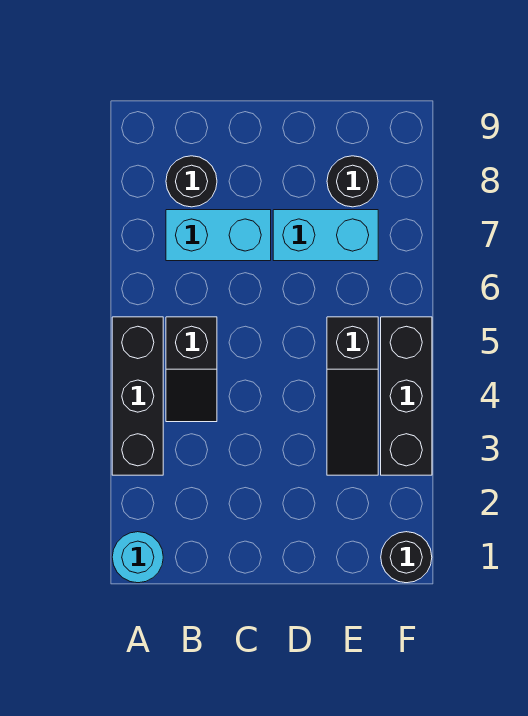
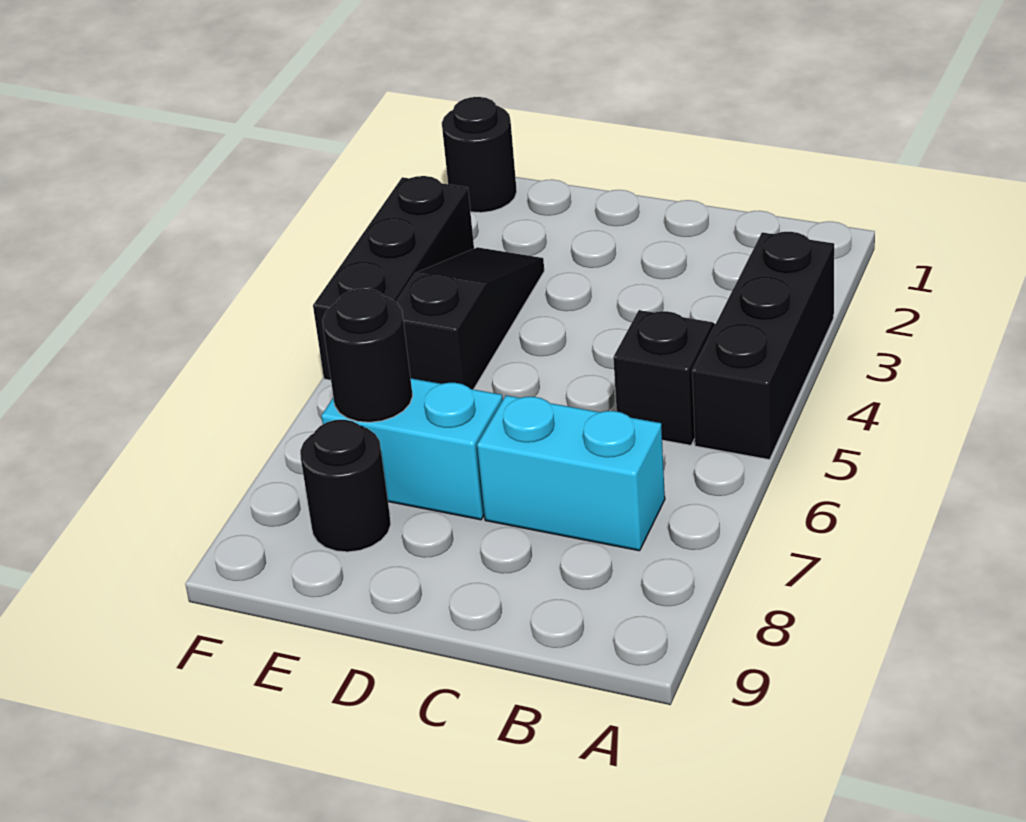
cyan 1x1 round brick [112,532,163,583] -> none
black 1x1 round brick [166,156,217,207] -> black 1x1 round brick moved to [322,289,413,422]

